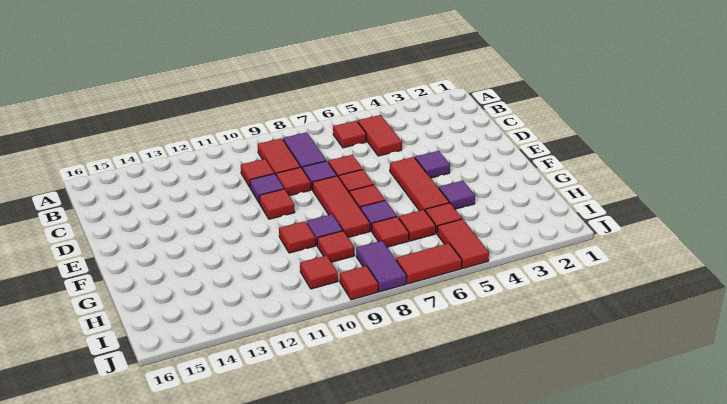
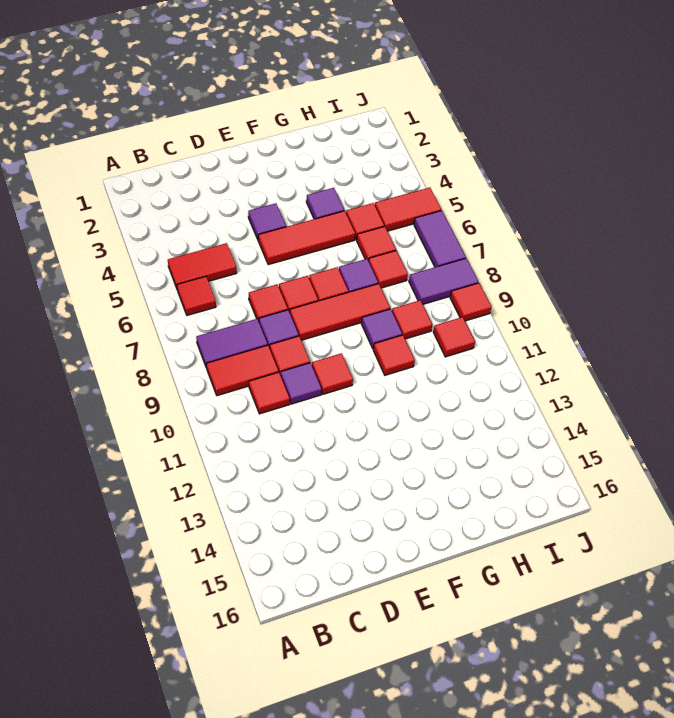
red 1x2 tile [396,243,462,284] -> purple 1x2 tile [414,210,466,267]

